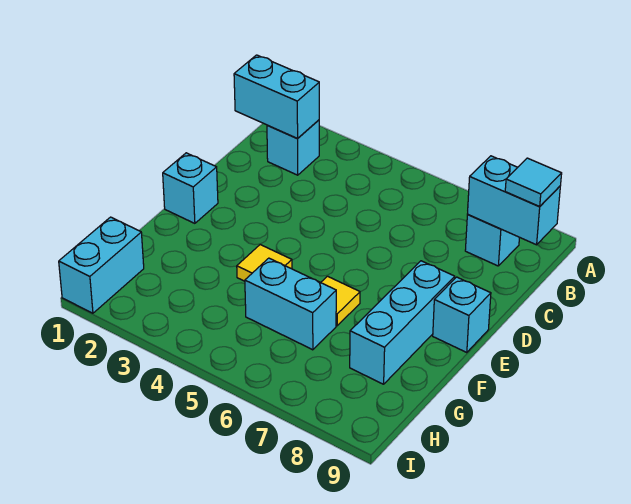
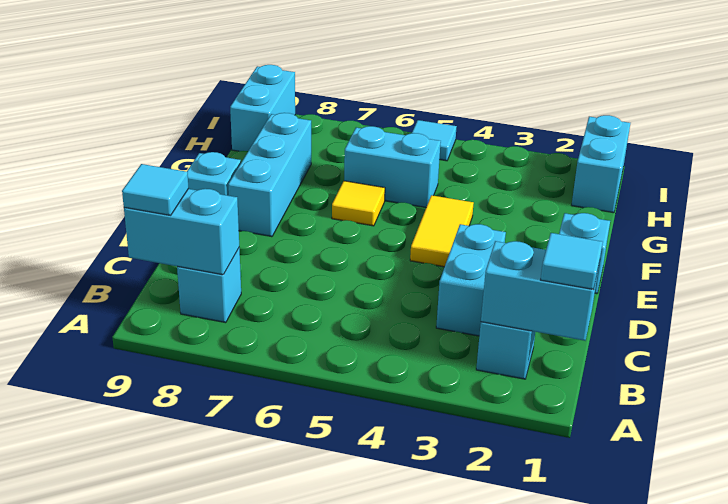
none -> cyan 1x1 tile [541,233,602,289]
none -> cyan 1x2 brick [436,224,506,336]
yellow 1x1 tile [237,245,292,281] -> yellow 1x2 tile [410,195,474,267]
none -> cyan 1x2 brick [230,65,295,151]
none -> cyan 1x1 tile [412,120,457,161]

